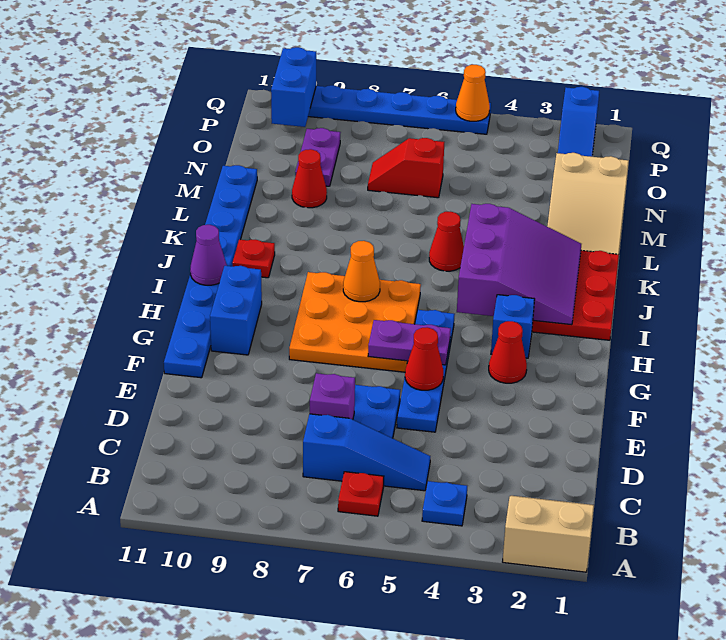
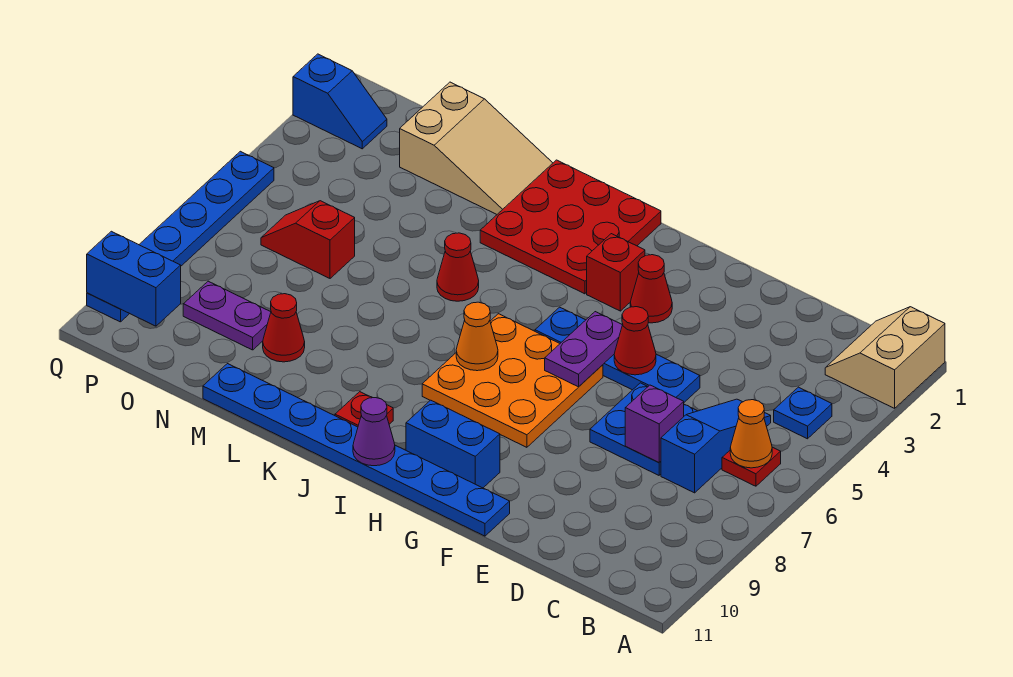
blue 1x1 brick [491,295,535,358] -> red 1x1 brick [587,234,645,311]
purple 3x3 slope [457,204,581,325] -> none
red 1x2 slope [368,138,444,198] -> red 1x2 slope turned to [261,201,355,278]
orange 1x1 cone [456,65,490,121] -> orange 1x1 cone moved to [730,400,772,468]

